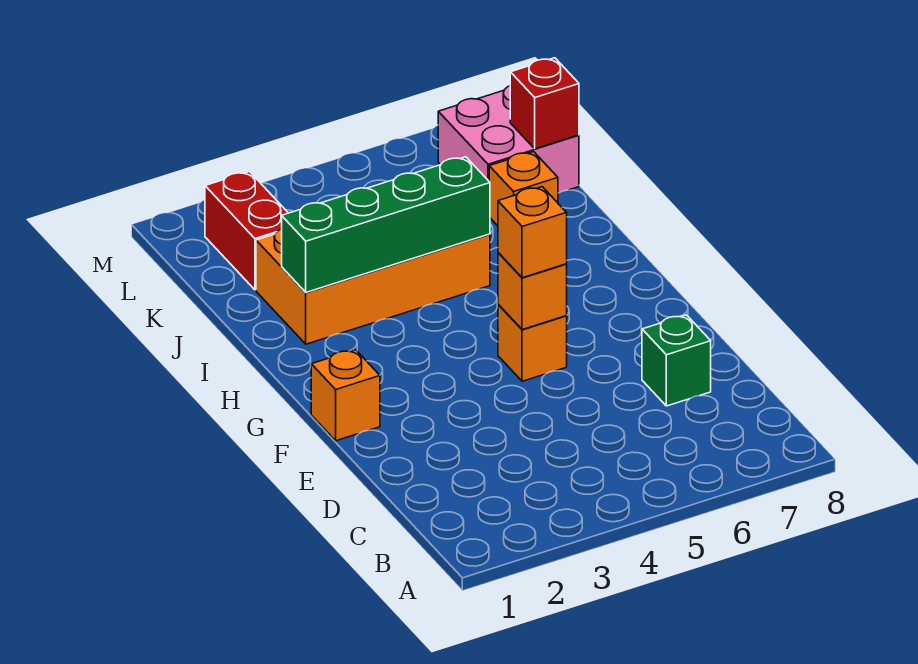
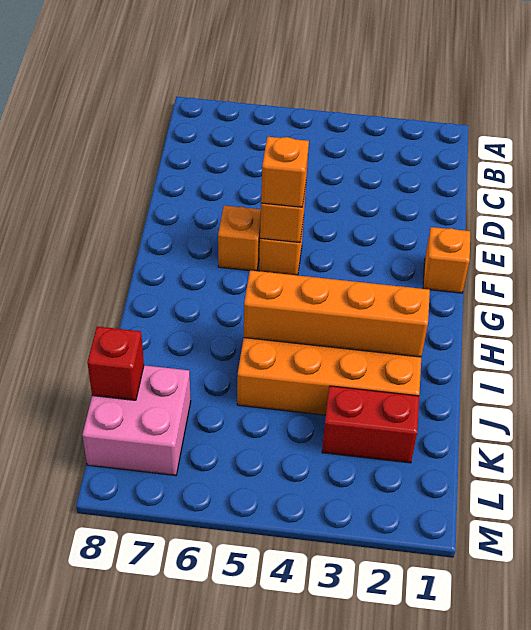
green 1x1 brick [642,315,711,406] -> none
green 1x4 brick [282,157,490,292] -> orange 1x4 brick [244,270,430,357]
orange 1x1 brick [489,152,558,226] -> orange 1x1 brick moved to [218,206,261,271]
red 1x2 brick [205,172,288,290] -> red 1x2 brick turned to [322,386,419,463]

